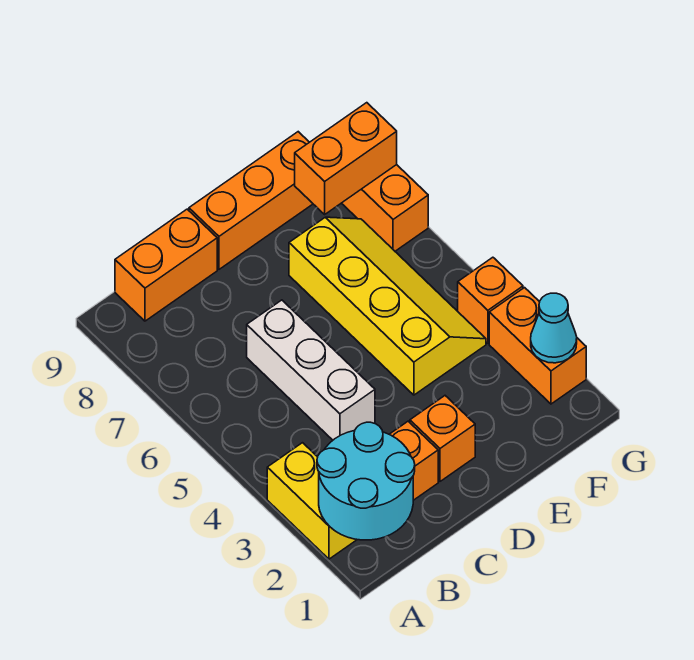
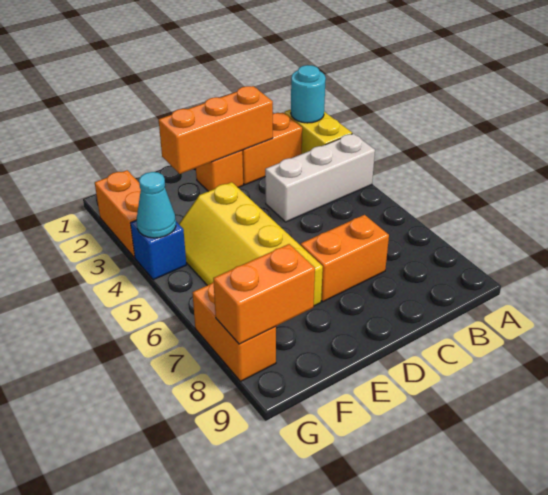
cyan 2x2 round brick [317,422,415,540] -> cyan 1x1 round brick [291,65,326,123]
orange 1x2 brick [115,209,217,321] -> orange 1x2 brick moved to [301,215,389,302]
white 1x3 brick [247,300,375,440] -> white 1x3 brick turned to [265,134,375,222]
orange 1x3 brick [189,132,313,269] -> orange 1x3 brick moved to [159,86,273,174]
cyan 1x1 cone [531,293,577,363] -> cyan 1x1 cone moved to [137,172,176,238]
orange 1x1 brick [458,257,523,343] -> blue 1x1 brick [131,220,186,280]

